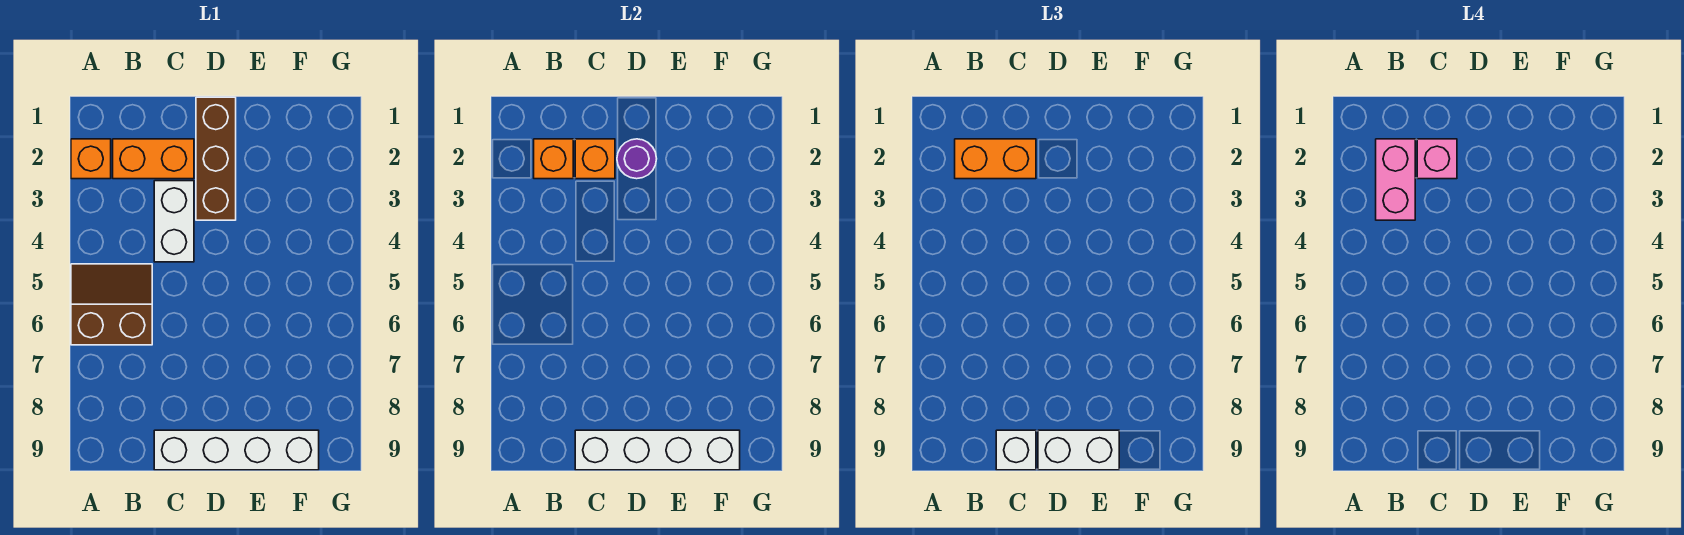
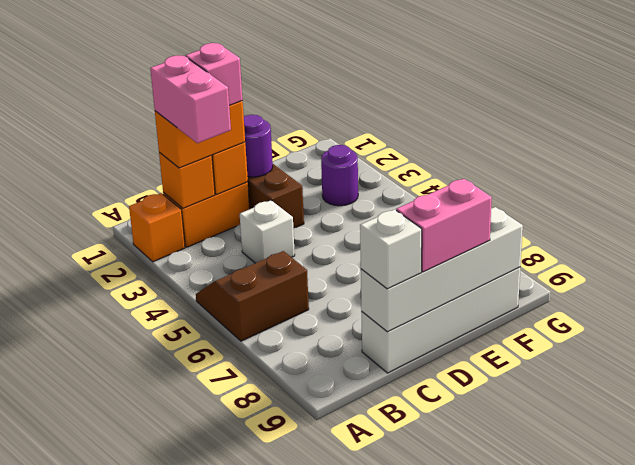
white 1x2 brick [154,181,194,262] -> white 1x1 brick [240,200,295,263]
white 1x2 brick [1038,430,1119,470] -> pink 1x2 brick [396,179,492,272]
none -> purple 1x1 round brick [321,145,358,206]

